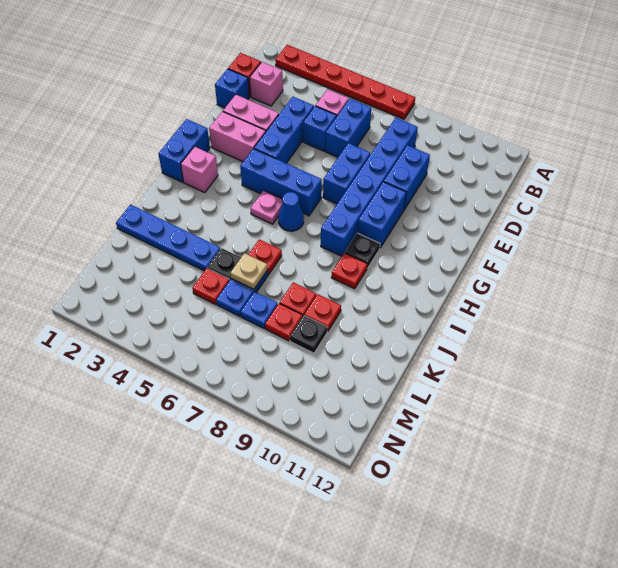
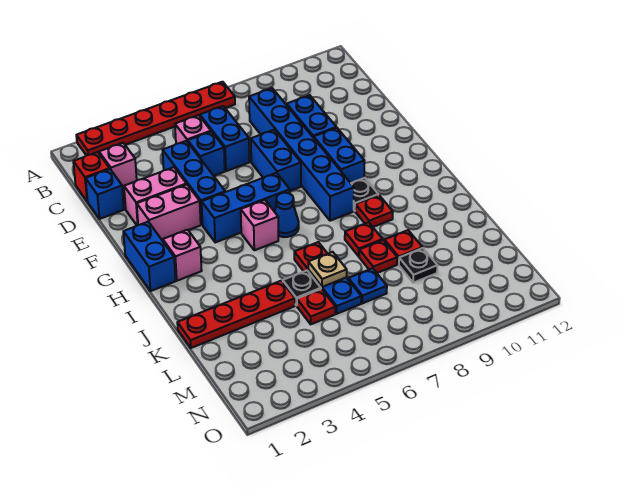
pink 1x1 plate [250,190,283,224] -> pink 1x1 brick [241,200,278,250]
blue 1x4 plate [116,205,220,271] -> red 1x4 plate [177,281,295,348]
red 1x1 plate [265,303,302,341] -> red 1x1 plate moved to [345,222,383,256]

